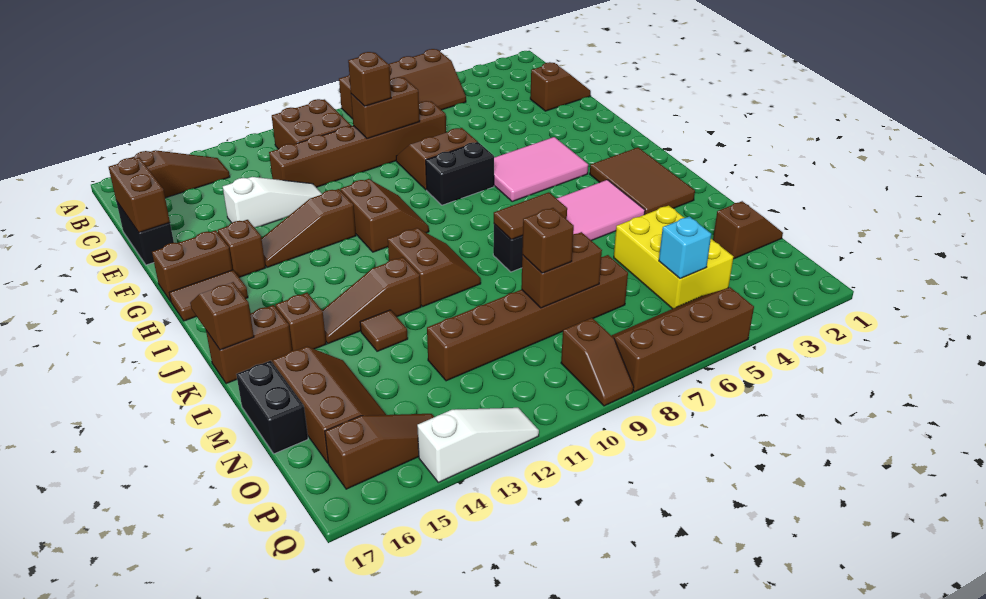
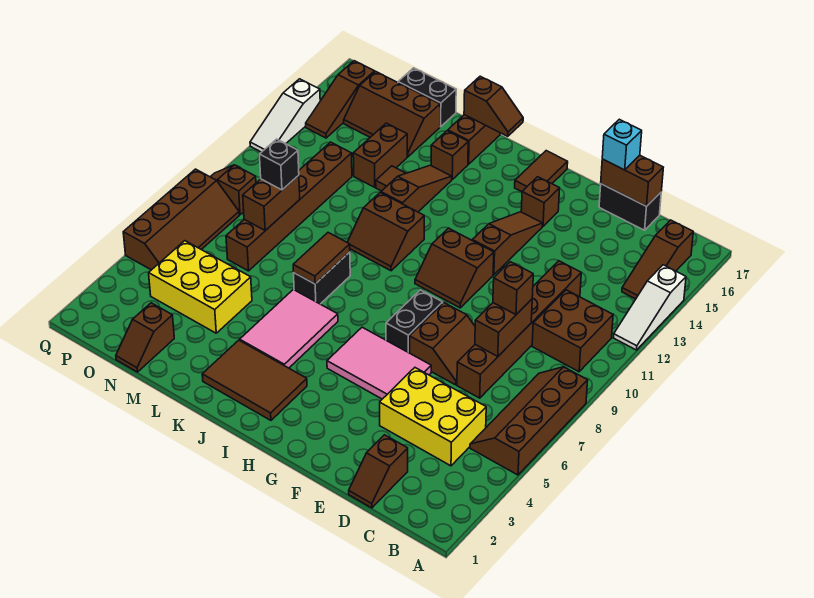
none -> yellow 2x3 brick [380,368,486,466]
white 1x3 slope [223,177,322,228] -> white 1x3 slope moved to [613,265,686,350]
pink 2x3 tile [494,137,588,202] -> pink 2x3 tile turned to [327,327,431,399]
brown 1x2 brick [152,230,233,301] -> brown 1x2 brick moved to [353,123,407,187]
brown 1x1 brick [522,208,574,273] -> black 1x1 brick [260,139,299,190]
cyan 1x1 brick [659,217,711,279] -> cyan 1x1 brick moved to [602,119,642,170]

